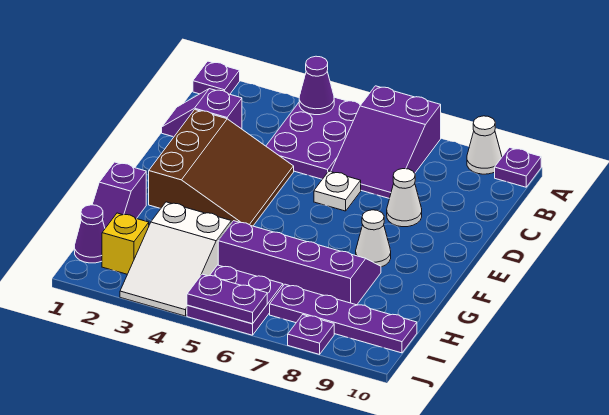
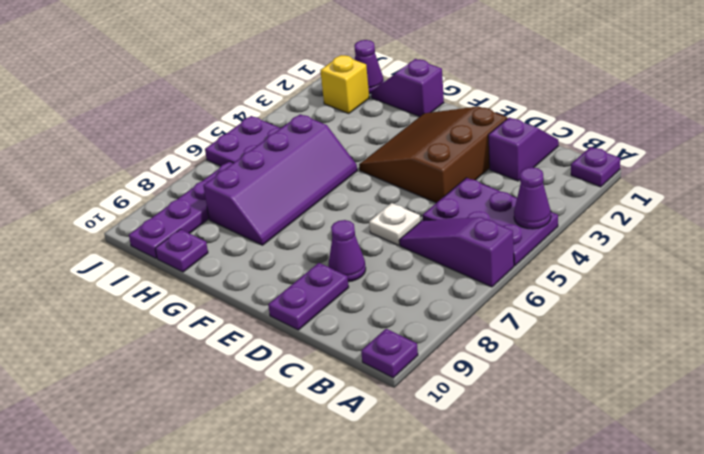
purple 2x3 slope [331,86,441,198] -> purple 1x3 slope [399,217,514,287]
white 1x1 cone [467,116,502,174] -> none
brown 3x3 slope [149,110,294,226] -> brown 3x3 slope turned to [359,106,507,203]
white 1x1 cone [387,169,422,227] -> purple 1x1 cone [328,220,366,282]
white 1x1 cone [356,210,391,267] -> none
white 2x3 slope [120,202,231,316] -> none
purple 1x2 plate [187,274,267,324] -> purple 1x2 plate moved to [268,263,349,330]
purple 1x1 plate [288,315,334,354] -> purple 1x1 plate moved to [155,229,208,272]

